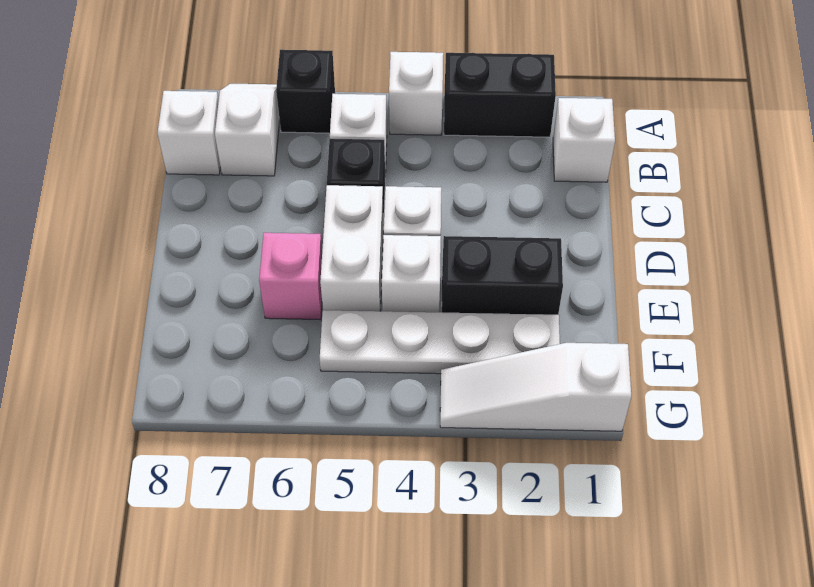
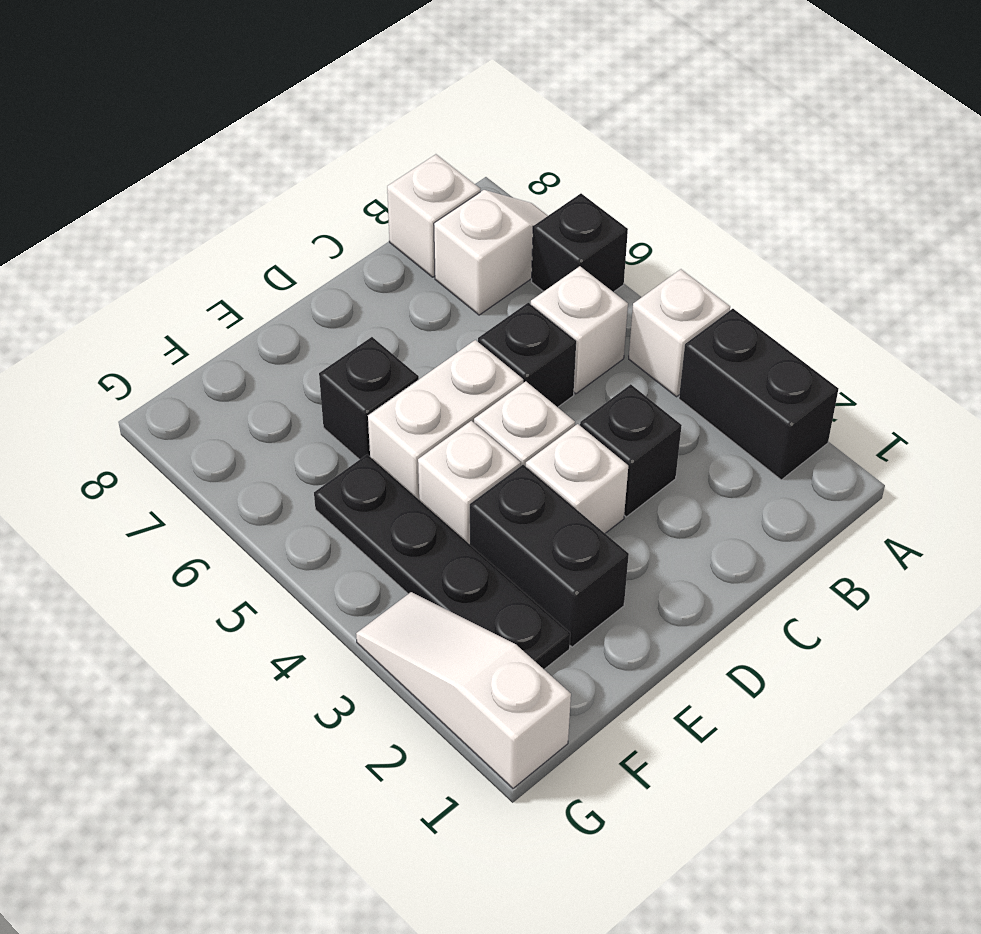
white 1x1 brick [553,98,615,182] -> white 1x1 brick moved to [526,424,628,533]
none -> black 1x1 brick [580,384,682,517]
pink 1x1 brick [259,233,322,320] -> black 1x1 brick [319,337,419,460]
white 1x4 plate [320,310,560,374] -> black 1x4 plate [314,454,570,669]

